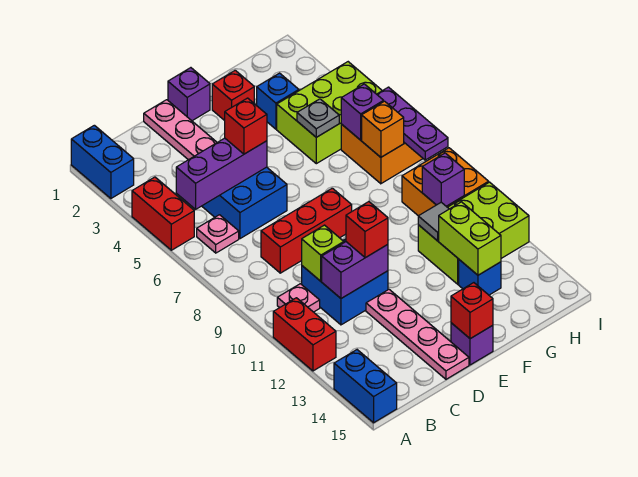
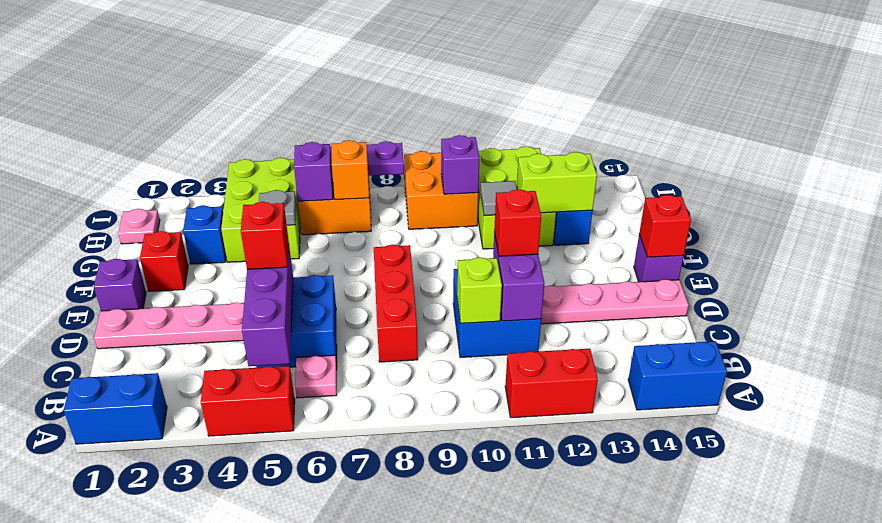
pink 1x1 plate [277,284,320,312] -> pink 1x1 plate moved to [118,209,160,244]

